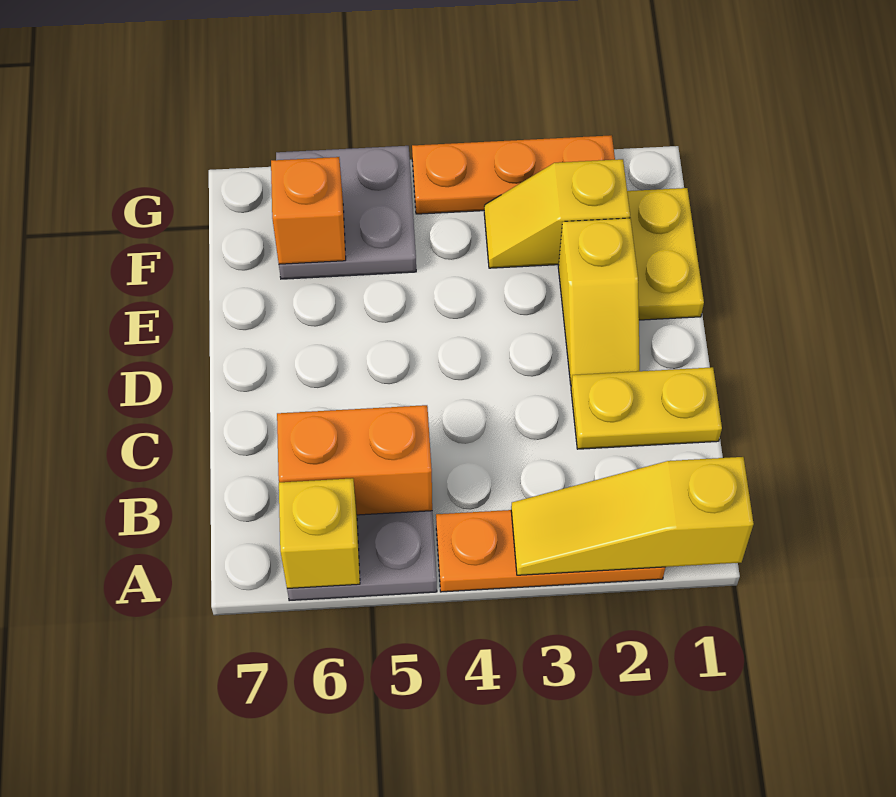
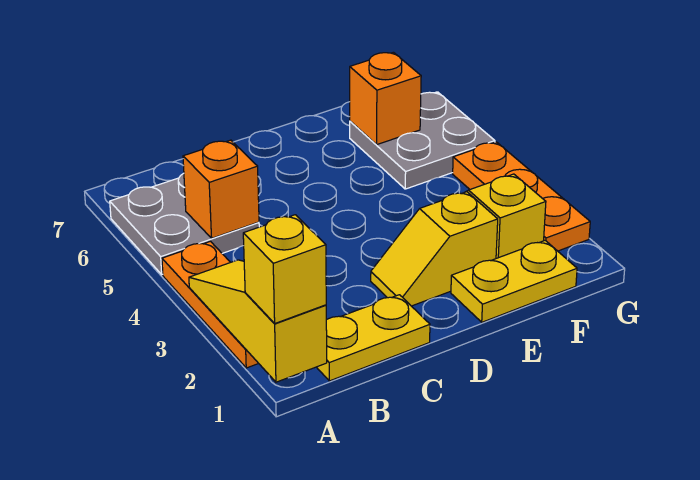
yellow 1x1 brick [279,478,360,588] -> yellow 1x1 brick moved to [243,215,326,324]
orange 1x2 brick [277,405,432,515] -> orange 1x1 brick [183,140,259,238]
yellow 1x2 plate [571,367,722,449] -> yellow 1x2 plate turned to [317,295,430,381]

